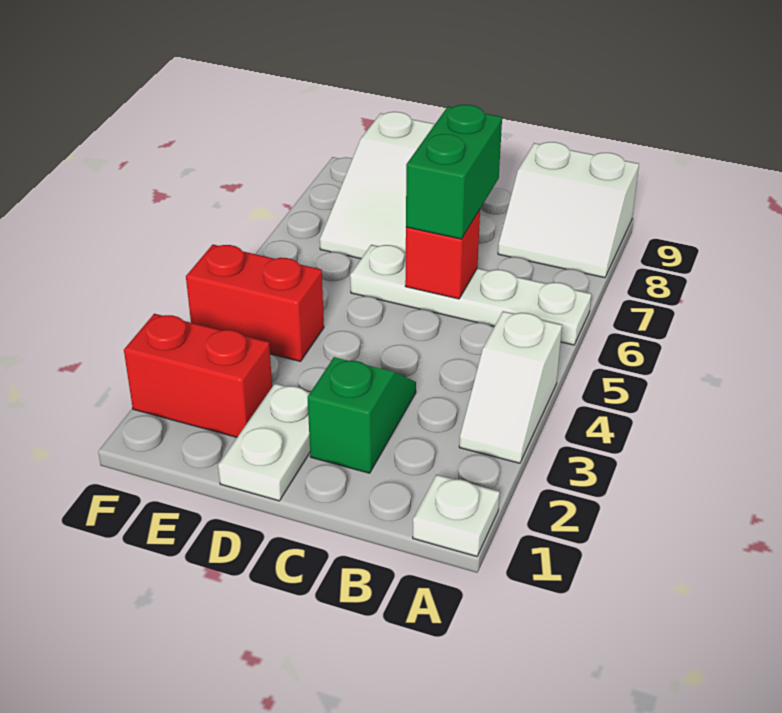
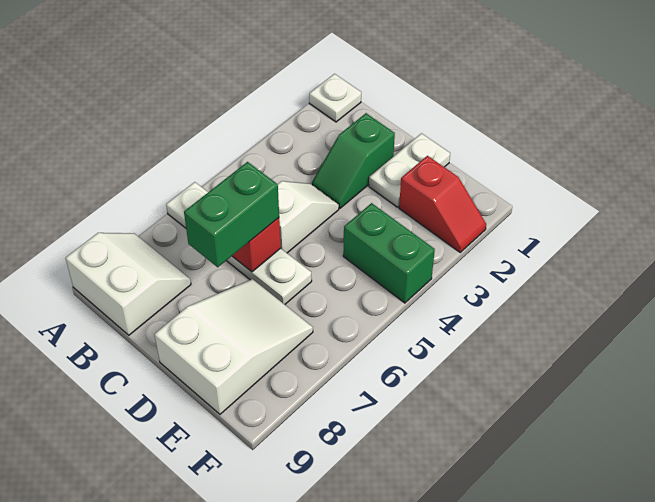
white 1x2 slope [459,311,562,463] -> white 1x2 slope moved to [278,181,339,253]
red 1x2 brick [124,314,272,437] -> red 1x2 slope [399,156,486,252]
red 1x2 brick [186,245,324,362] -> green 1x2 brick [343,203,435,303]

